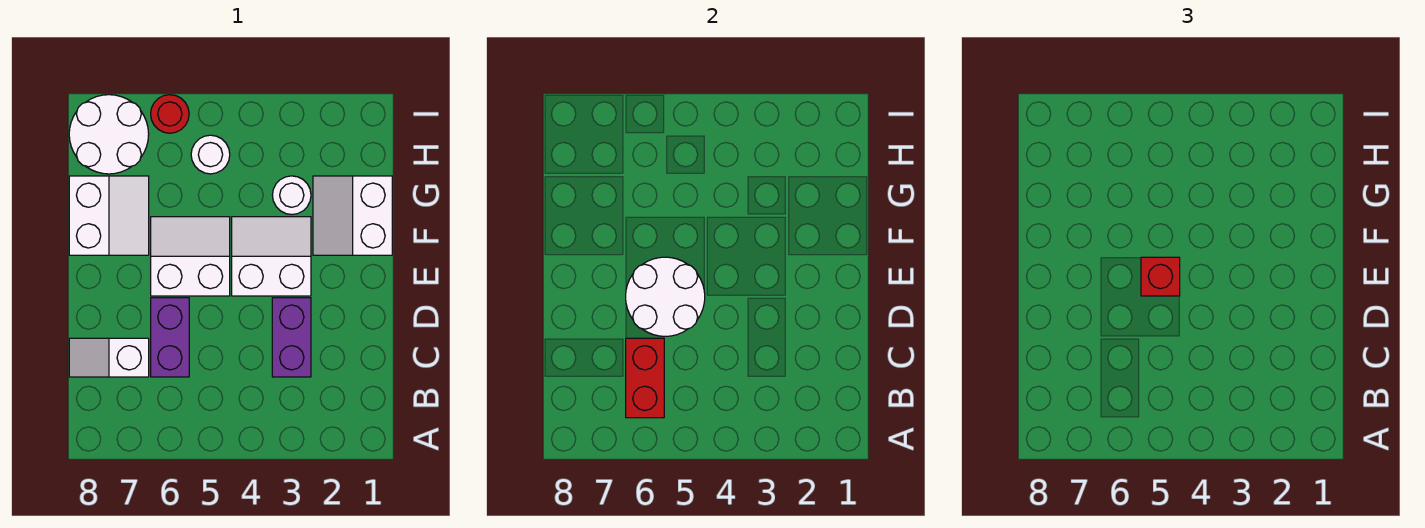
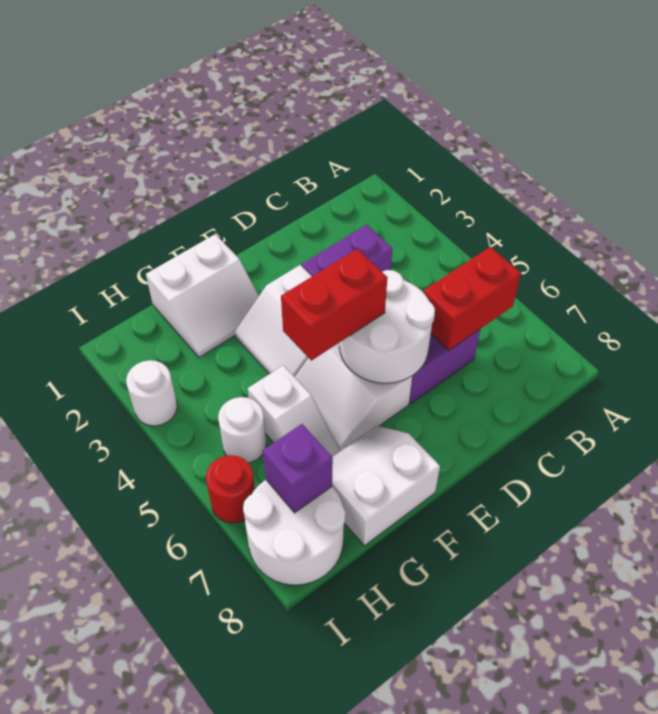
white 1x2 slope [69,338,149,377] -> white 1x2 slope moved to [248,365,340,456]
red 1x1 brick [1141,257,1180,296] -> red 1x2 brick [281,249,387,361]
white 1x1 round brick [272,176,311,215] -> white 1x1 round brick moved to [126,360,177,426]
none -> purple 1x1 brick [263,424,333,513]

